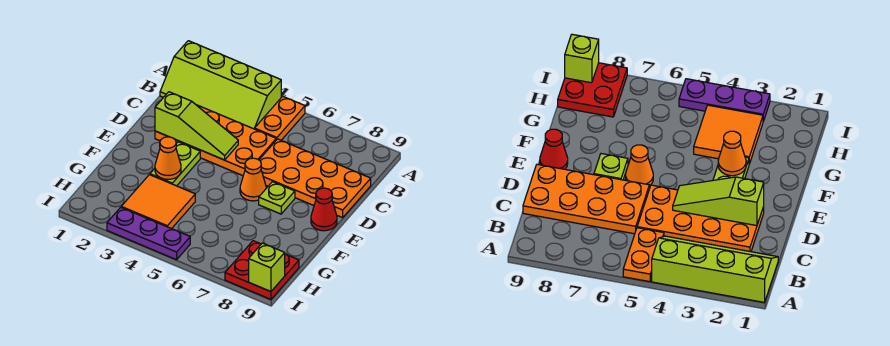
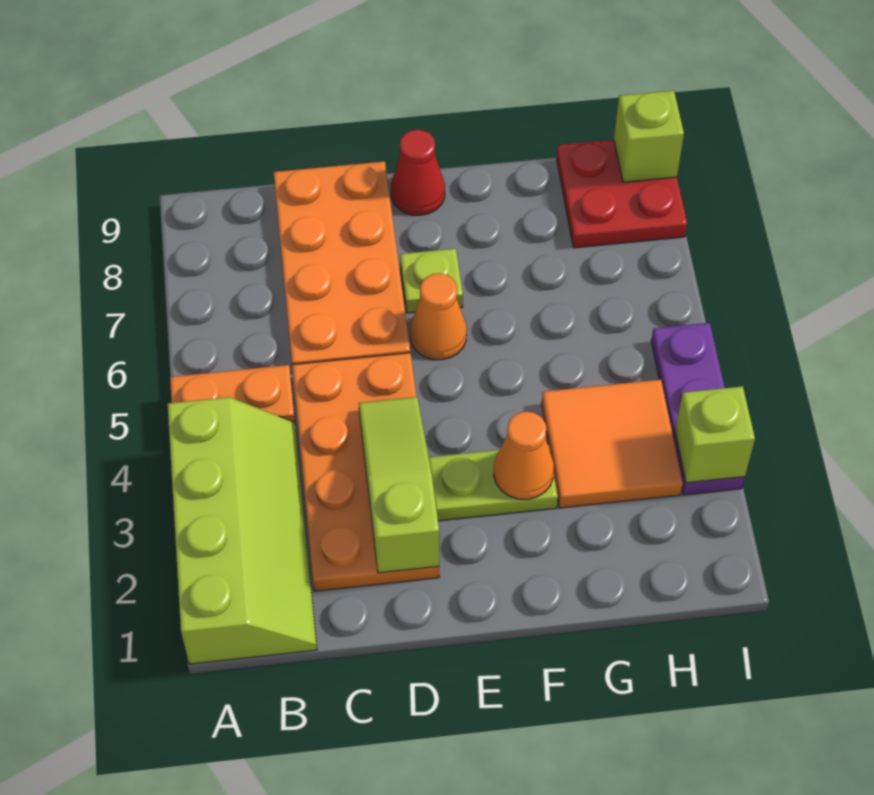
none -> lime 1x1 brick [675,386,755,483]

